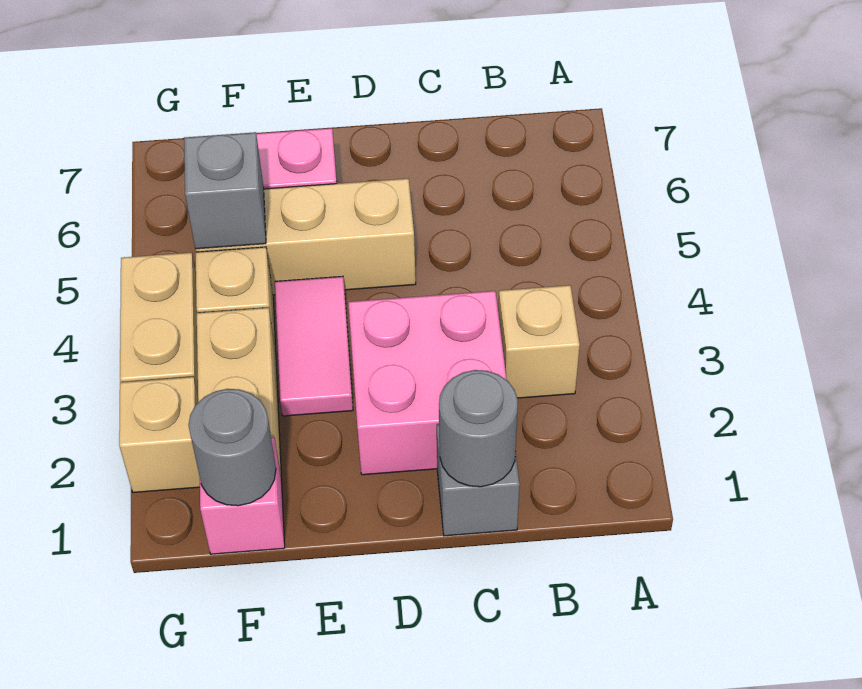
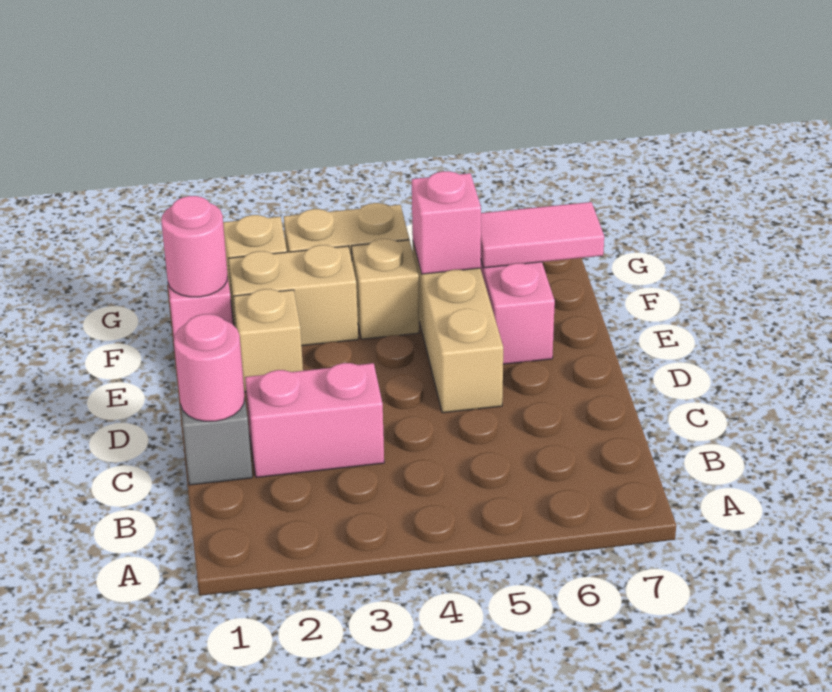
tan 1x1 brick [499,285,580,398] -> tan 1x1 brick moved to [234,289,303,392]
grey 1x1 round brick [439,370,518,487] -> pink 1x1 round brick [174,314,245,421]
pink 2x2 brick [348,291,507,475] -> pink 1x2 brick [245,363,384,478]
pink 1x2 tile [275,276,353,416] -> pink 1x2 tile moved to [481,202,604,268]
grey 1x1 round brick [188,389,276,506] -> pink 1x1 round brick [161,196,228,297]
grey 1x1 brick [184,132,266,249] -> pink 1x1 brick [412,171,481,274]

